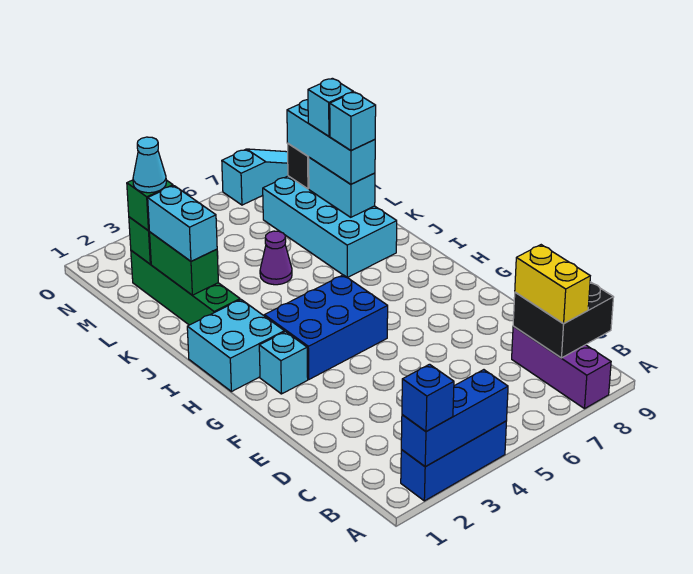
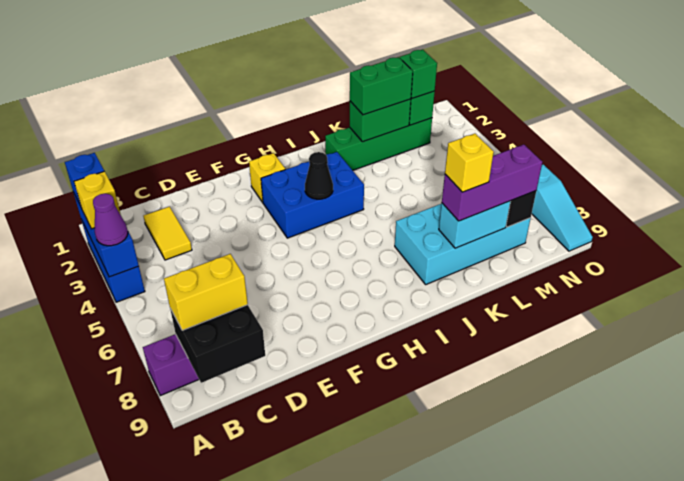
none -> yellow 1x1 brick [74,171,121,229]
none -> yellow 1x2 tile [144,207,192,260]
cyan 1x1 brick [259,332,308,394] -> yellow 1x1 brick [249,153,285,202]
blue 2x3 brick [264,275,388,380] -> blue 2x3 brick turned to [261,152,364,238]
cyan 2x2 brick [187,300,284,392] -> none
none -> black 1x1 cone [305,152,333,199]
cyan 1x2 brick [148,186,217,261] -> green 1x2 brick [350,57,413,115]
purple 1x1 cone [260,231,292,285] -> purple 1x1 cone moved to [93,194,128,246]
cyan 1x3 brick [287,100,375,184] -> purple 1x3 brick [442,145,542,221]
cyan 1x1 brick [330,92,376,151] -> yellow 1x1 brick [445,134,494,192]
cyan 1x1 brick [308,78,353,136] -> none
cyan 1x1 cone [133,137,166,193] -> none

